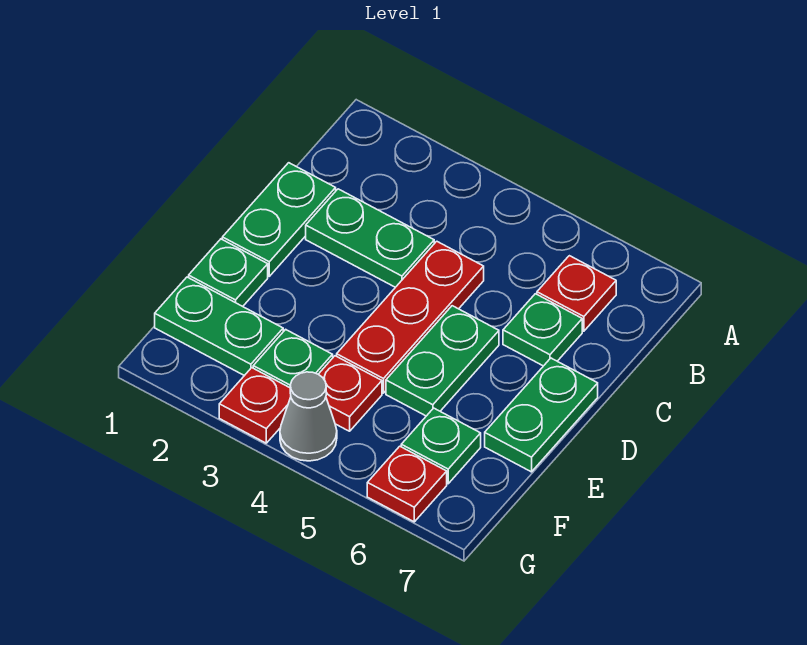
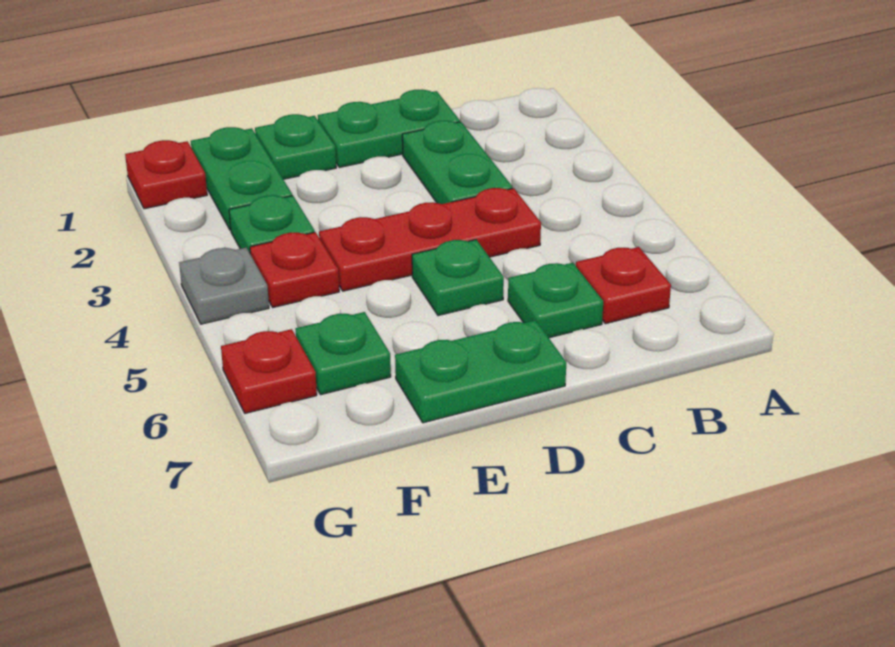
green 1x2 plate [386,306,499,416] -> green 1x1 plate [412,240,504,316]
red 1x1 plate [219,368,291,443] -> red 1x1 plate moved to [125,140,207,209]
grey 1x1 cone [280,372,337,461] -> grey 1x1 plate [179,248,269,324]

